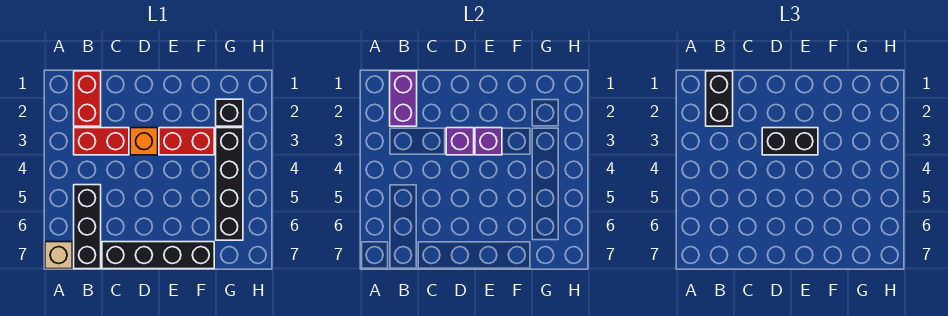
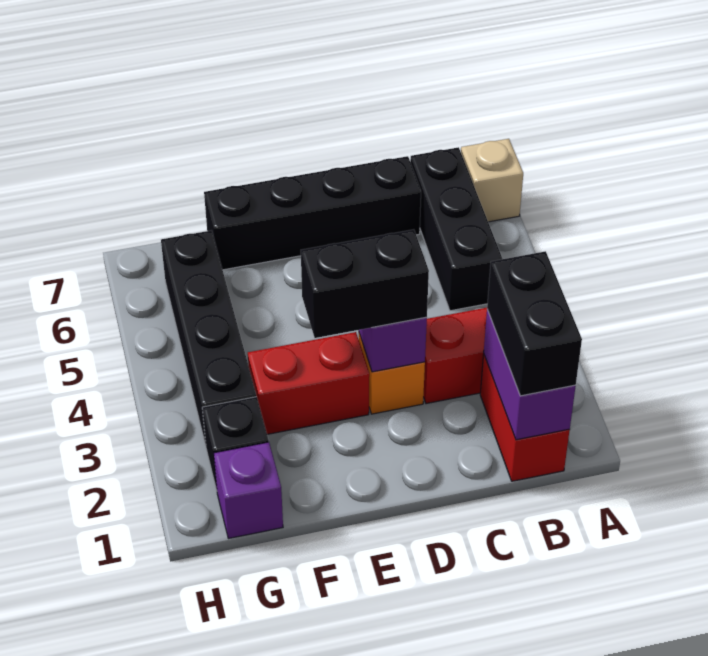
purple 1x1 brick [475,128,502,155] -> purple 1x1 brick moved to [214,442,283,539]

